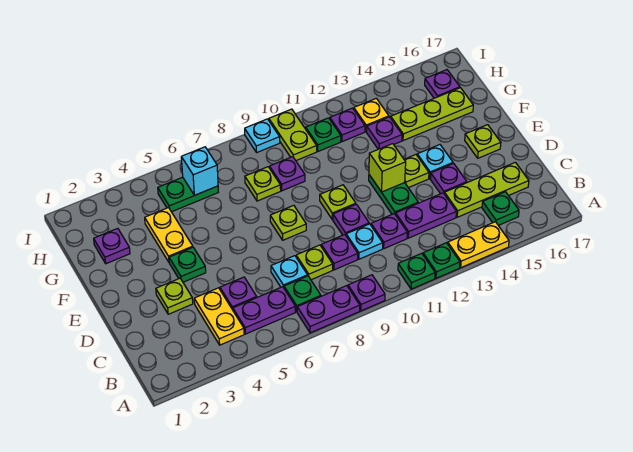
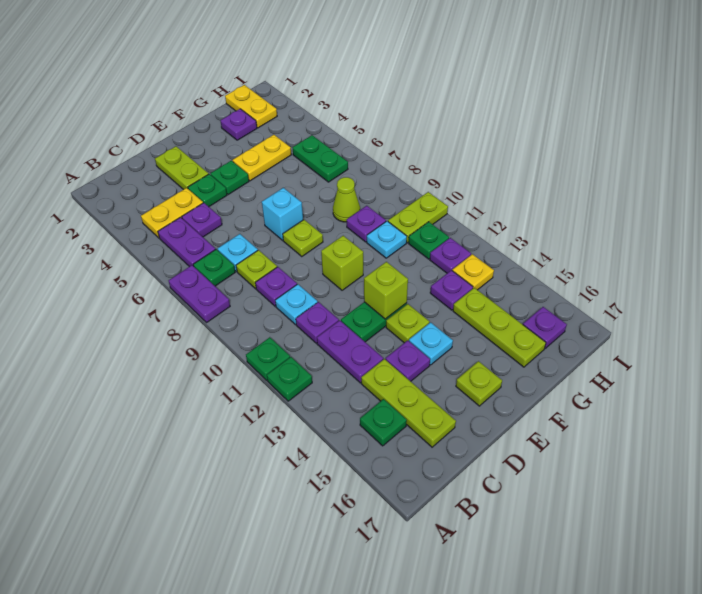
purple 1x1 plate [348,275,385,311] -> none
yellow 1x2 plate [448,222,509,267] -> yellow 1x2 plate moved to [225,85,277,128]
lime 1x1 plate [156,278,193,314] -> lime 1x2 plate [155,146,209,190]
none -> green 1x1 plate [188,174,227,207]
purple 1x1 plate [333,204,369,235] -> none
lime 1x1 plate [320,185,356,219] -> lime 1x1 brick [321,236,363,290]
lime 1x1 plate [245,167,281,201] -> lime 1x1 cone [333,177,360,222]
cyan 1x1 brick [181,147,218,195] -> cyan 1x1 brick moved to [262,188,303,240]
cyan 1x1 plate [245,119,280,152] -> cyan 1x1 plate moved to [367,221,407,258]

